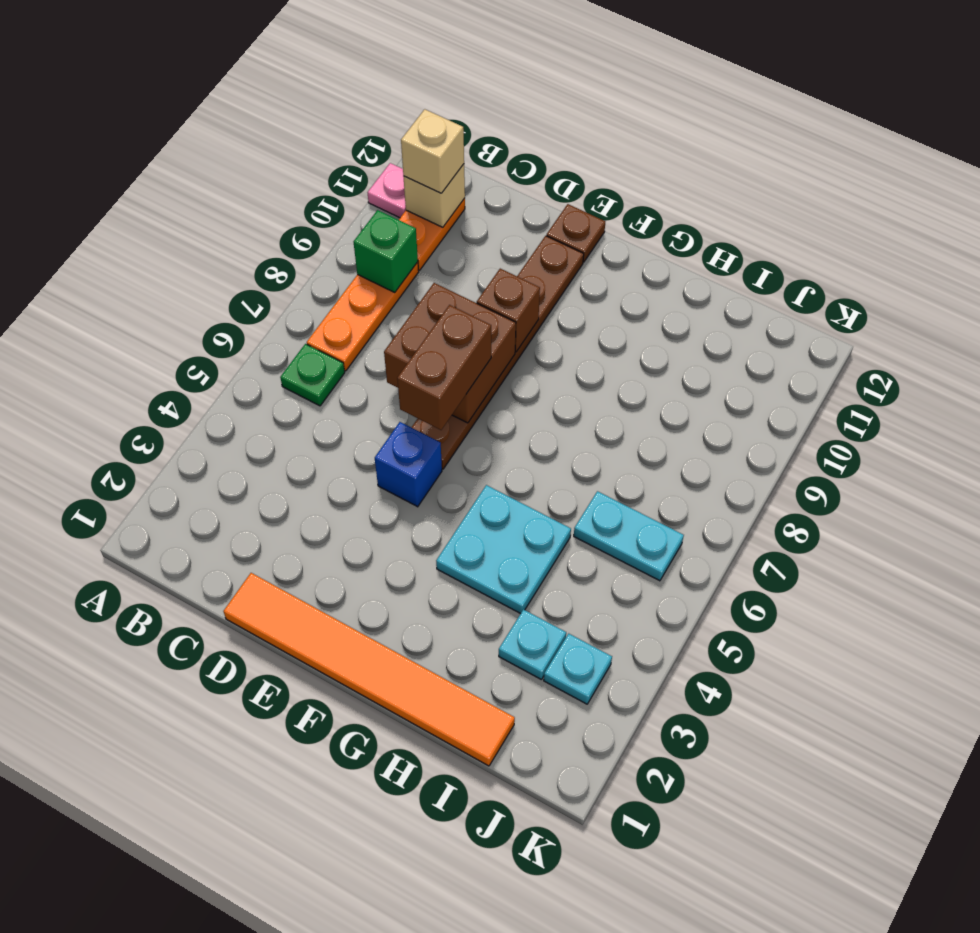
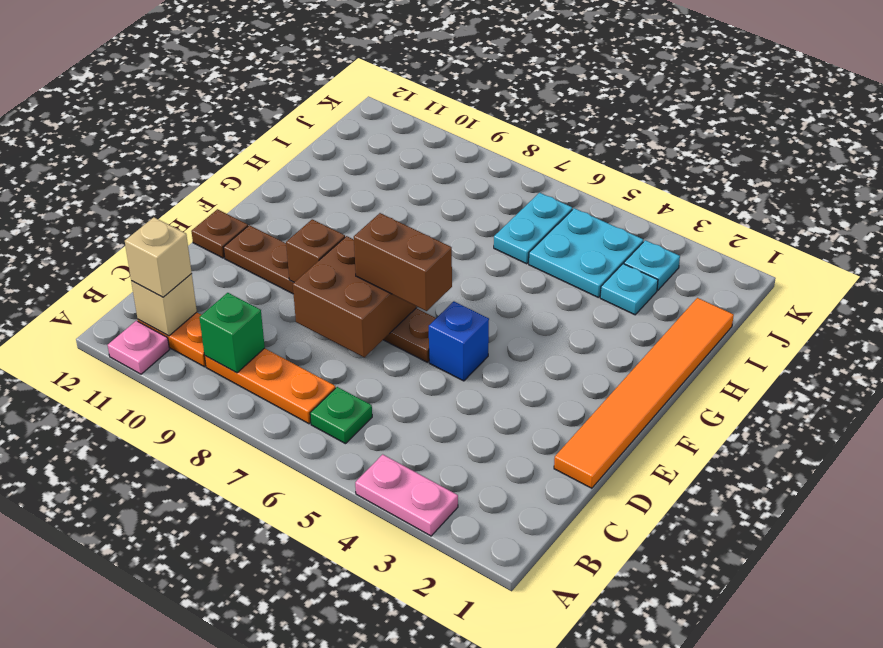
none -> pink 1x2 plate [355,454,458,536]
cyan 2x2 plate [436,485,571,614] -> cyan 2x2 plate moved to [529,208,643,298]

